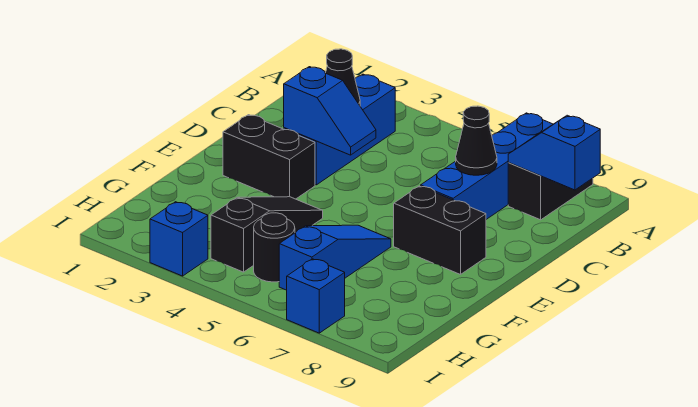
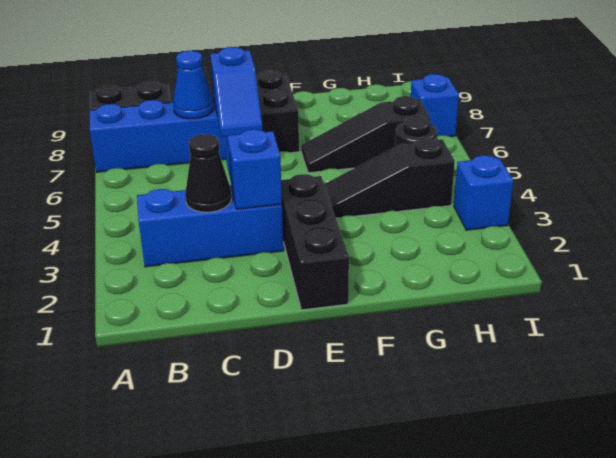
blue 1x2 slope [508,115,600,190] -> blue 1x2 slope moved to [210,47,263,137]
black 1x1 cone [456,106,497,175] -> blue 1x1 cone [173,51,213,119]
black 1x2 brick [223,115,315,199] -> black 1x3 brick [281,174,349,310]
blue 1x3 slope [279,225,391,290] -> black 1x3 slope [301,96,430,173]

